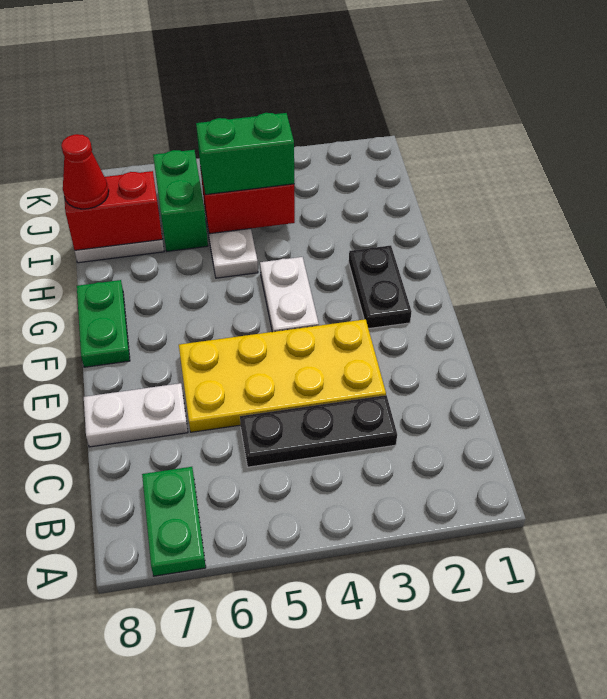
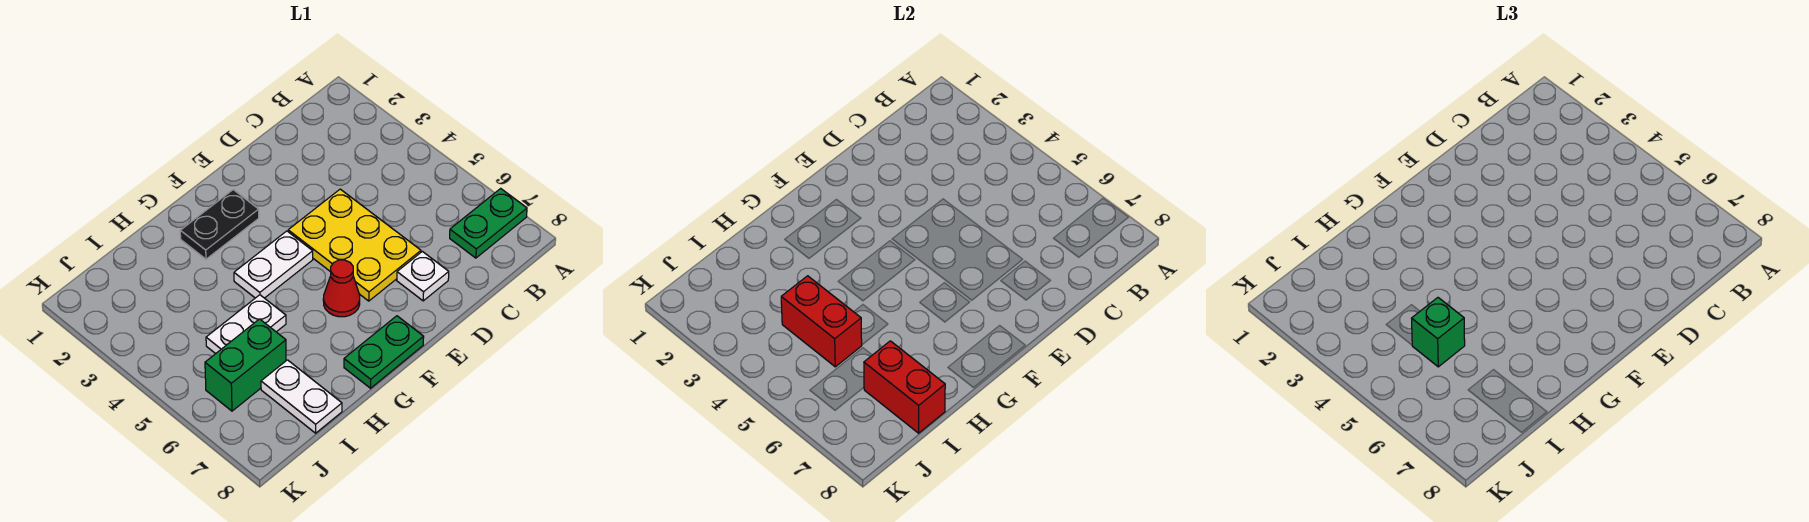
black 1x3 plate [240,395,397,467] -> none
yellow 2x4 plate [179,319,386,432] -> yellow 2x3 plate [288,189,421,301]
white 1x2 plate [84,383,188,447] -> white 1x1 plate [397,251,449,301]
green 1x2 brick [196,113,294,195] -> green 1x1 brick [1412,298,1465,367]
red 1x1 cone [61,134,109,209] -> red 1x1 cone moved to [323,260,360,317]

